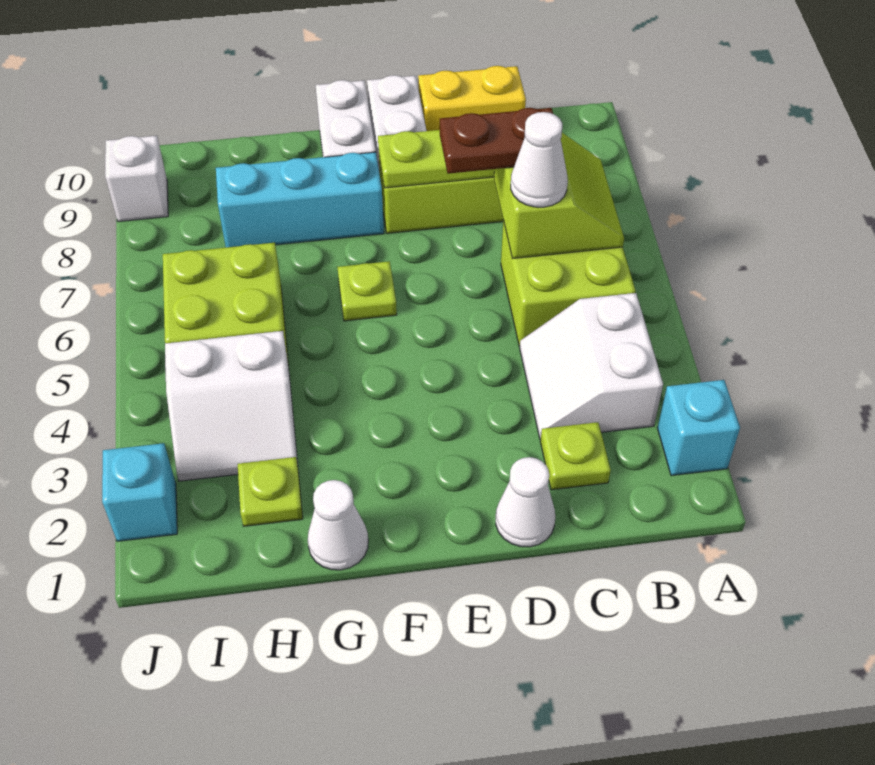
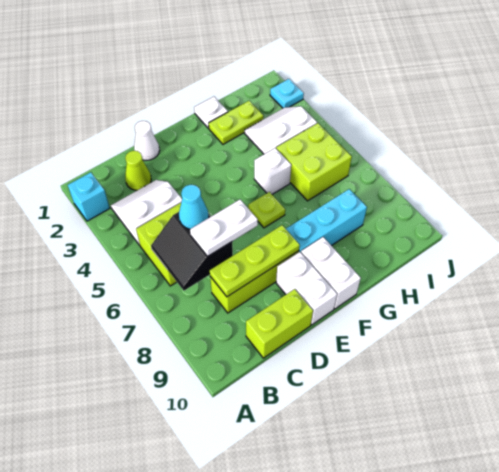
white 2x2 slope [520,293,663,439] -> white 2x2 slope turned to [111,180,182,245]
lime 2x2 slope [494,133,624,259] -> black 2x2 slope [151,212,233,290]
lime 1x1 plate [540,422,611,490] -> lime 1x1 cone [125,151,151,190]
white 1x1 cone [511,112,568,207] -> cyan 1x1 cone [179,185,209,229]
brown 1x2 plate [440,108,553,174] -> white 1x2 plate [190,199,258,256]
yellow 1x2 brick [418,66,526,131] -> lime 1x2 brick [246,289,313,358]
white 1x1 cone [308,480,368,570] -> white 1x1 plate [194,97,228,128]
lime 1x1 plate [238,457,303,526] -> lime 1x2 plate [209,101,264,144]
cyan 1x1 brick [102,443,177,541] -> cyan 1x1 plate [270,79,304,108]
white 1x1 brick [105,136,168,222] -> white 1x1 brick moved to [254,148,291,194]

